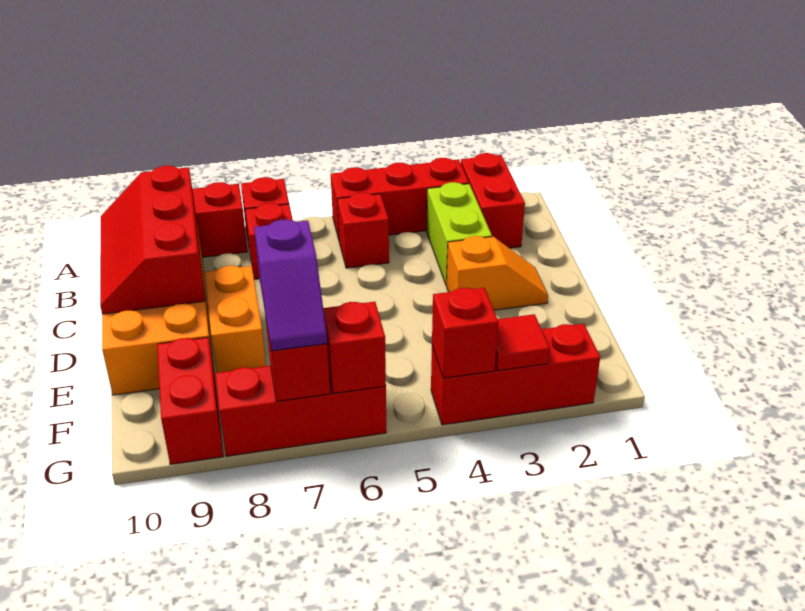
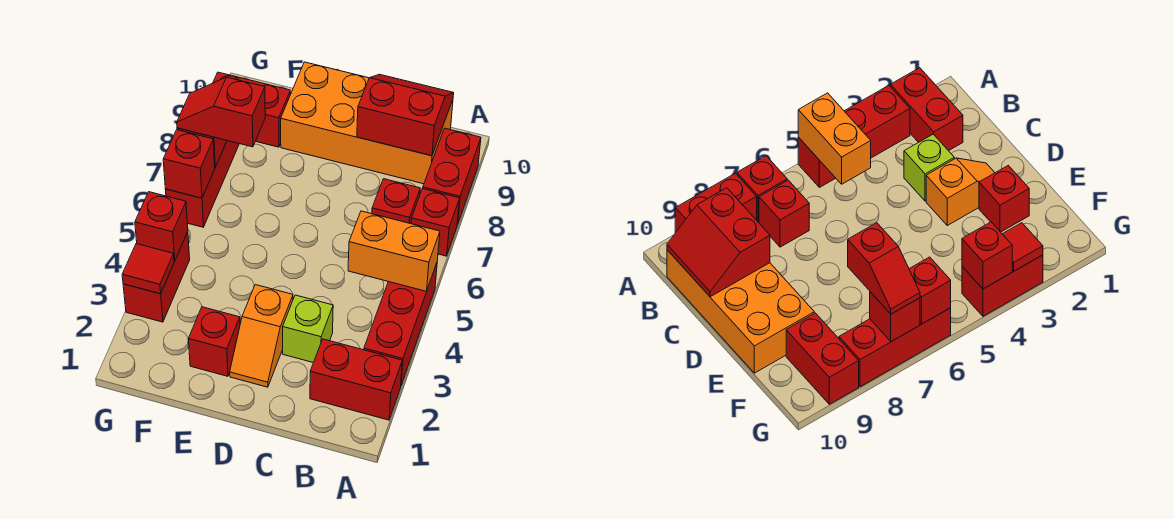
lime 1x2 brick [427,182,492,285] -> lime 1x1 brick [283,295,333,363]
red 1x1 brick [337,193,389,268] -> red 1x1 brick moved to [188,307,240,376]
red 2x3 slope [100,166,205,314] -> red 2x2 slope [357,74,454,156]
orange 1x2 brick [204,266,266,373] -> orange 1x2 brick moved to [348,211,440,291]
purple 1x2 slope [254,220,327,351] -> red 1x2 slope [177,77,265,147]
red 1x3 brick [431,324,600,425] -> red 1x2 brick [123,232,190,322]

